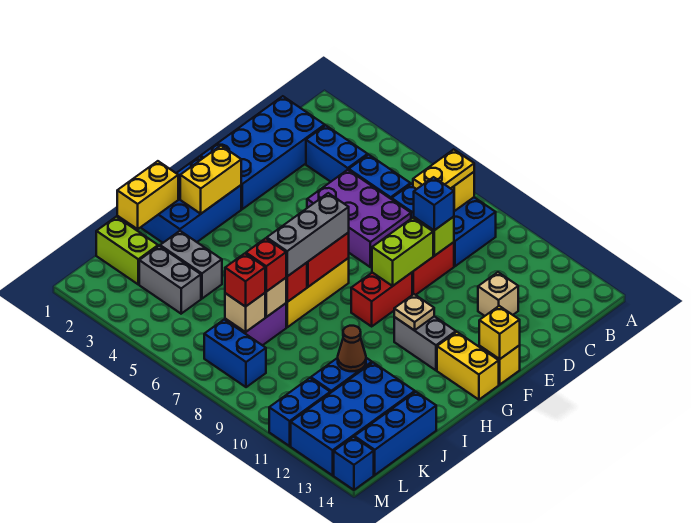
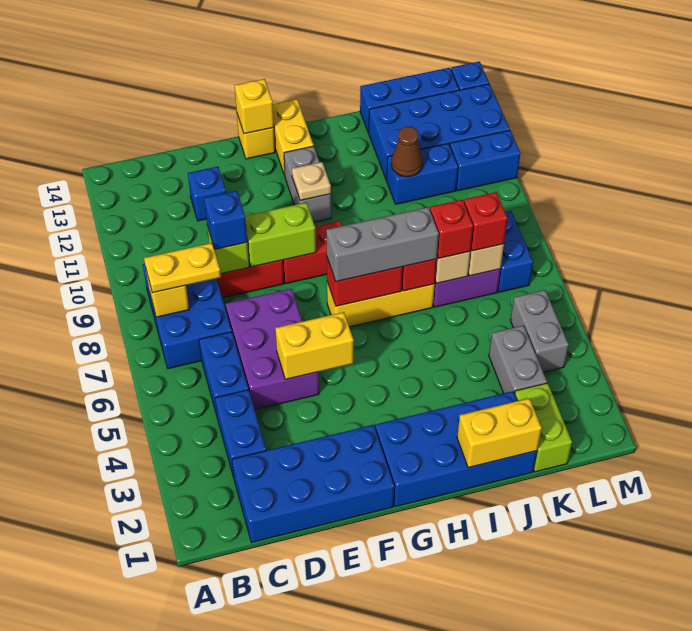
tan 1x1 brick [478,272,518,316] -> blue 1x1 brick [188,167,226,221]
blue 2x3 brick [141,156,241,243] -> blue 2x4 brick [375,392,537,507]
yellow 1x2 brick [180,146,241,214] -> yellow 1x2 brick moved to [275,312,354,379]
grey 1x2 brick [160,231,222,299] -> grey 1x2 brick moved to [510,290,569,372]

